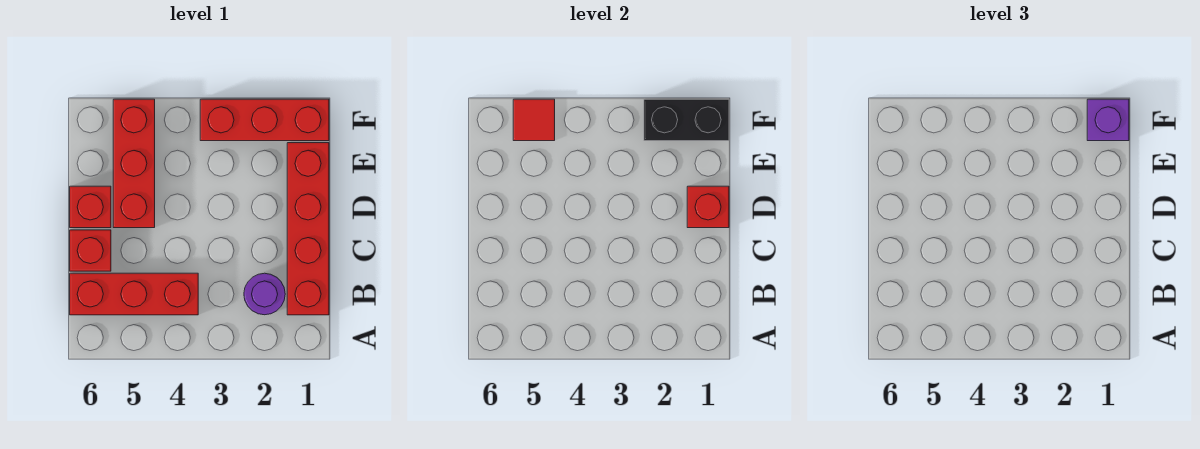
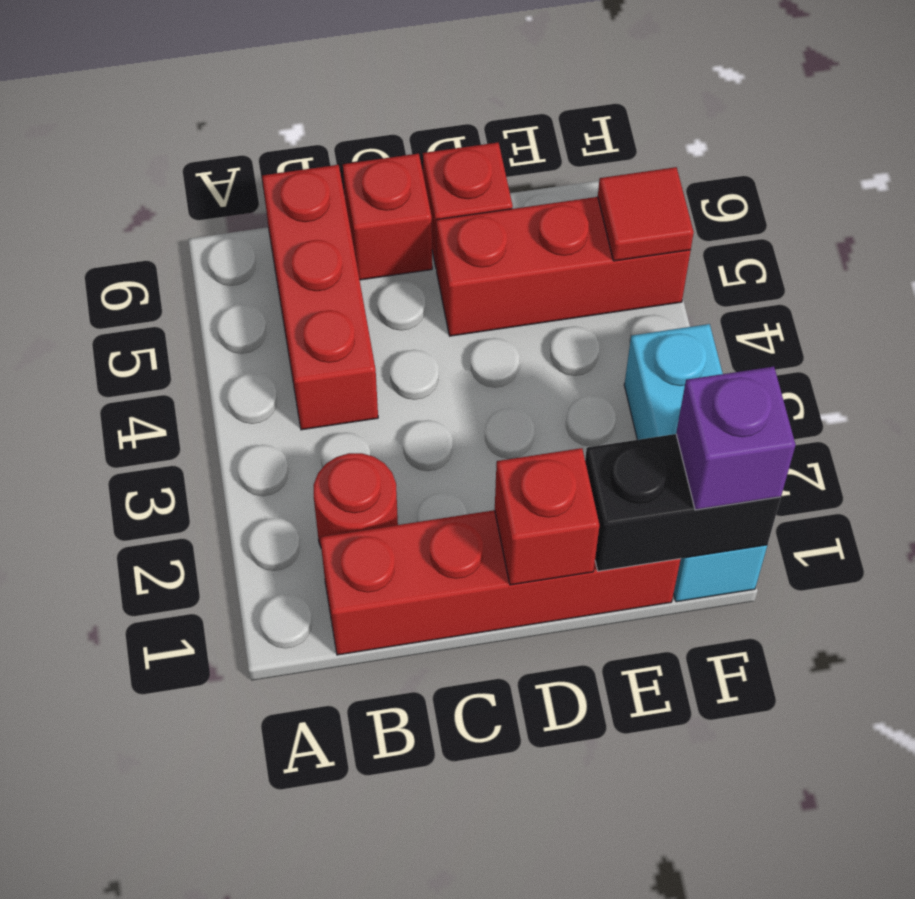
purple 1x1 round brick [244,273,285,315] -> red 1x1 round brick [314,453,398,547]
red 1x3 brick [200,99,329,141] -> cyan 1x3 brick [624,324,767,602]
black 1x2 brick [644,99,729,141] -> black 1x2 brick turned to [585,434,781,571]

